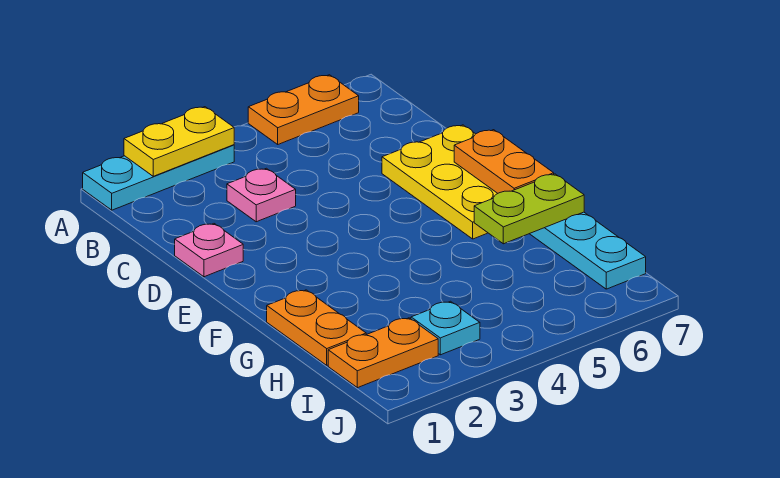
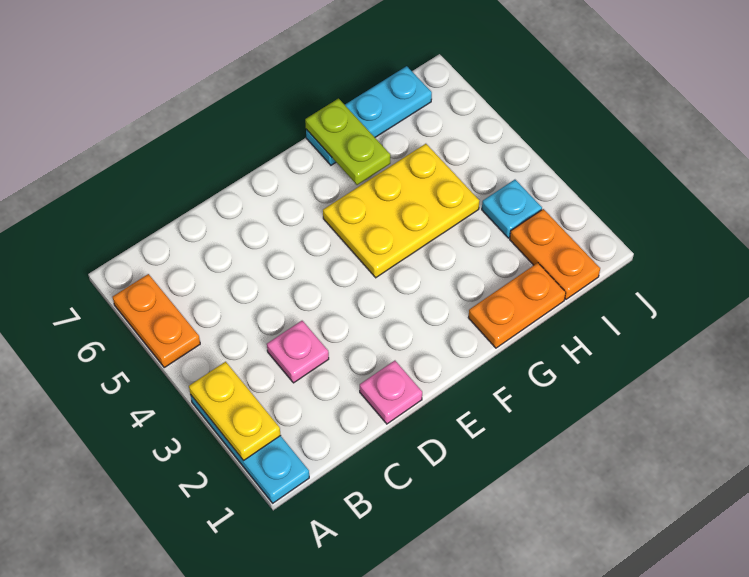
yellow 2x3 plate [382,125,498,239] -> yellow 2x3 plate moved to [323,144,479,278]
orange 1x2 plate [454,130,554,193] -> none

